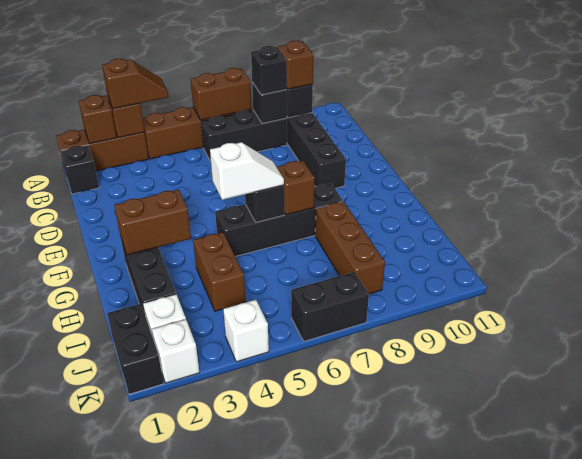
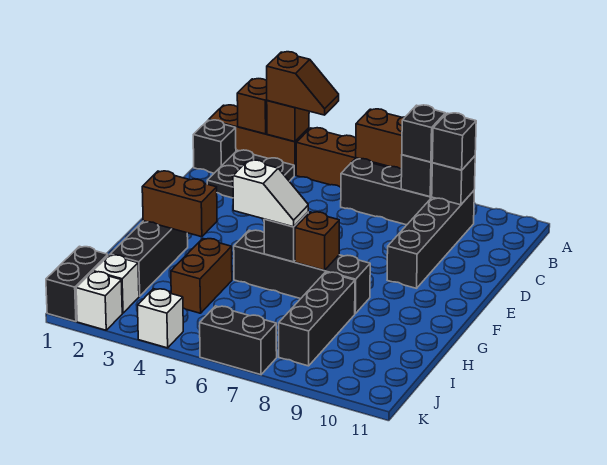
none -> black 2x2 plate [207,150,294,198]
brown 1x1 brick [278,41,313,89] -> black 1x1 brick [432,113,476,170]
brown 1x3 brick [315,202,385,294] -> black 1x3 brick [279,272,355,366]

